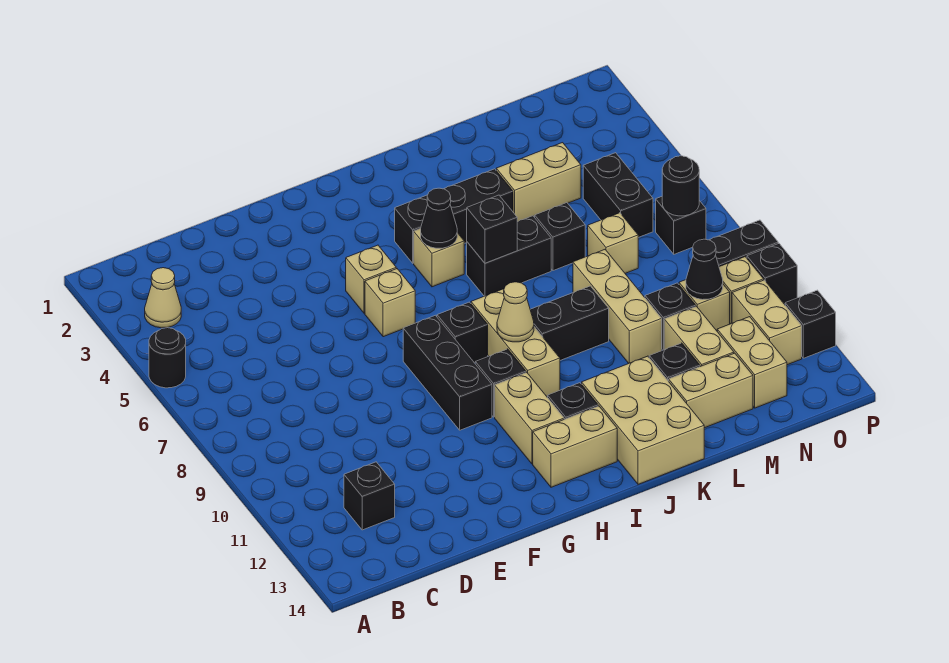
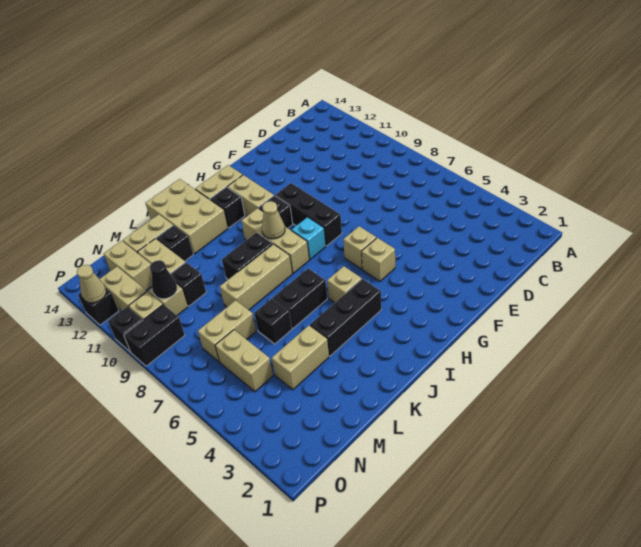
black 1x1 round brick [149,328,186,388] -> none
tan 1x1 cone [145,268,181,328] -> tan 1x1 cone moved to [77,265,106,303]
black 1x1 brick [344,462,395,530] -> none
black 1x1 brick [437,302,488,363] -> cyan 1x1 brick [292,217,326,259]
black 1x1 cone [421,188,457,248] -> none
black 1x1 brick [467,195,517,263] -> none
tan 1x3 brick [573,250,662,363] -> tan 1x3 brick turned to [220,244,292,310]
tan 1x1 brick [588,213,638,273] -> tan 1x2 brick [198,300,256,362]
black 1x2 brick [583,153,653,238] -> tan 1x2 brick [215,330,273,392]
black 1x1 brick [656,197,706,254] -> none
black 1x1 round brick [662,156,699,216] -> none

